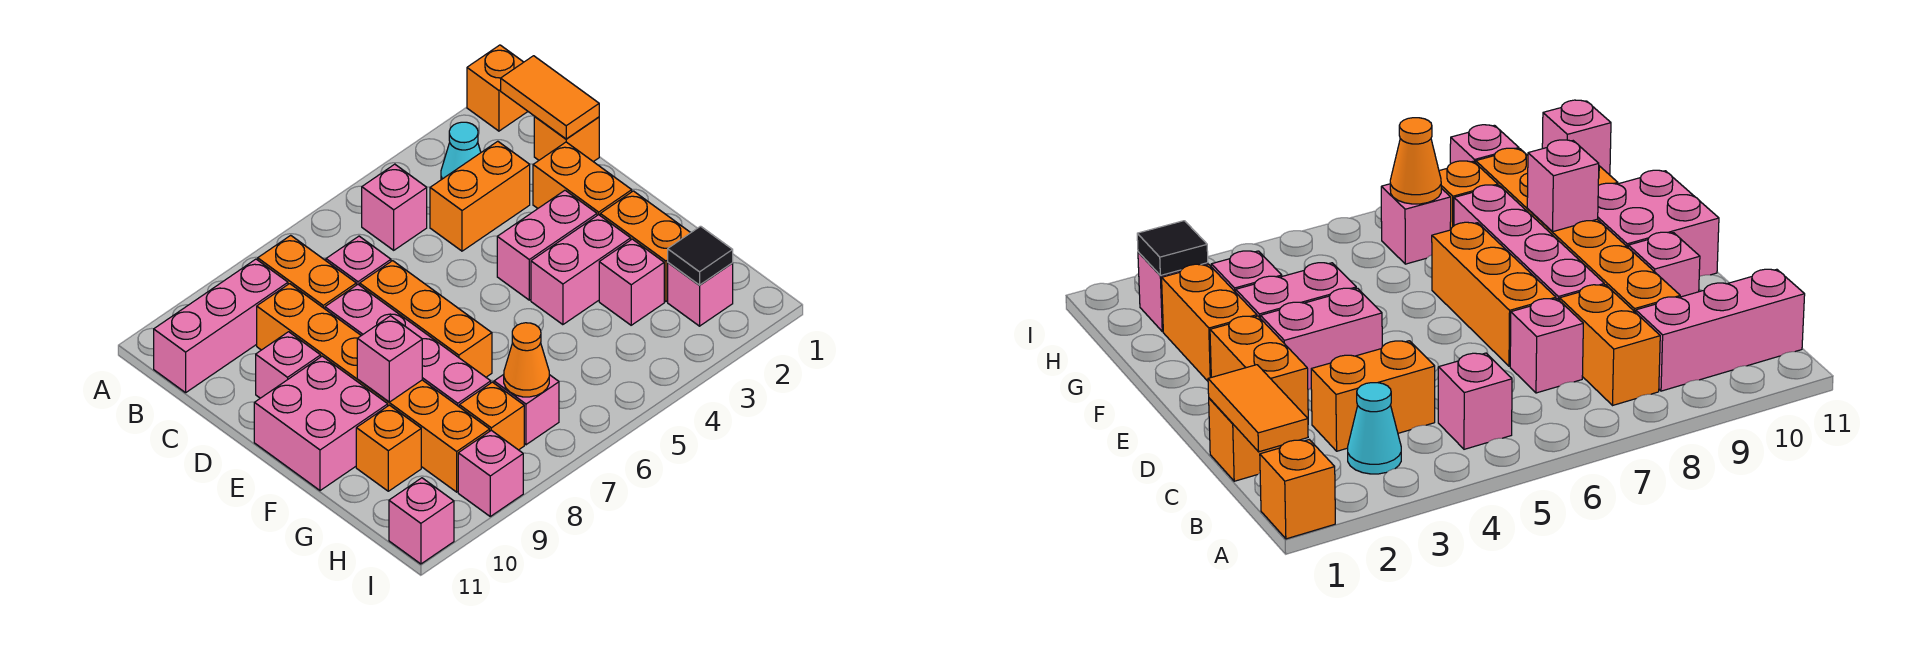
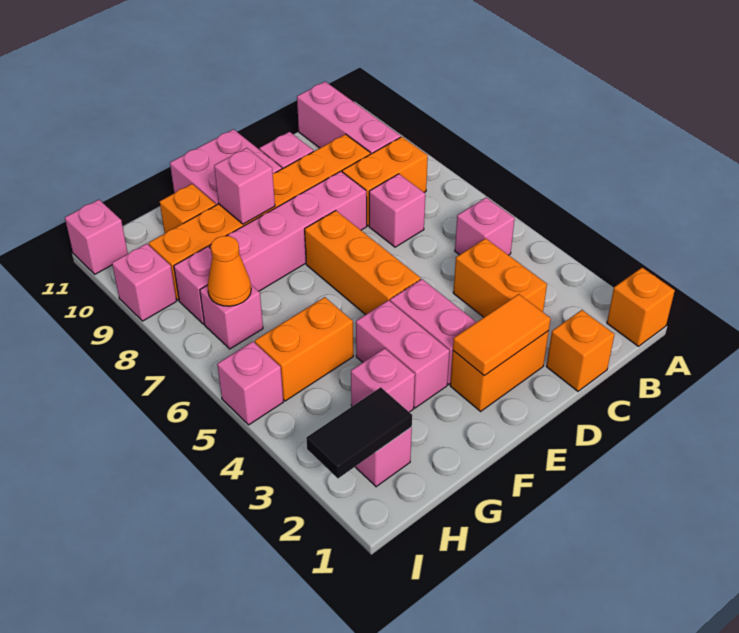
orange 1x2 tile [501,56,599,139] -> orange 1x2 tile moved to [453,294,551,376]
cyan 1x1 cone [441,122,481,180] -> none
orange 1x3 brick [360,261,492,377] -> orange 1x3 brick turned to [305,211,421,315]
orange 1x2 brick [600,191,691,302] -> orange 1x2 brick moved to [255,297,353,401]
black 1x1 tile [668,226,733,285] -> black 1x2 tile [306,387,412,478]
orange 1x1 brick [459,382,524,450] -> pink 1x1 brick [174,247,212,324]
none -> pink 1x1 brick [217,342,283,425]

